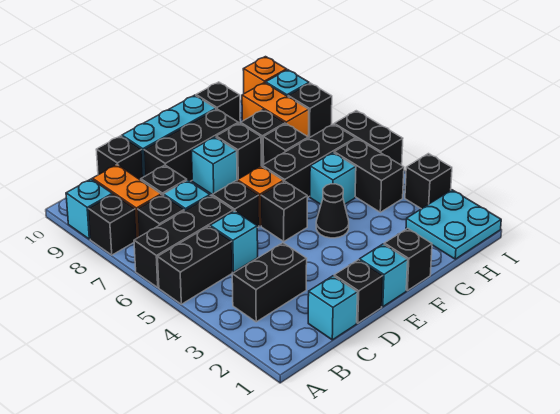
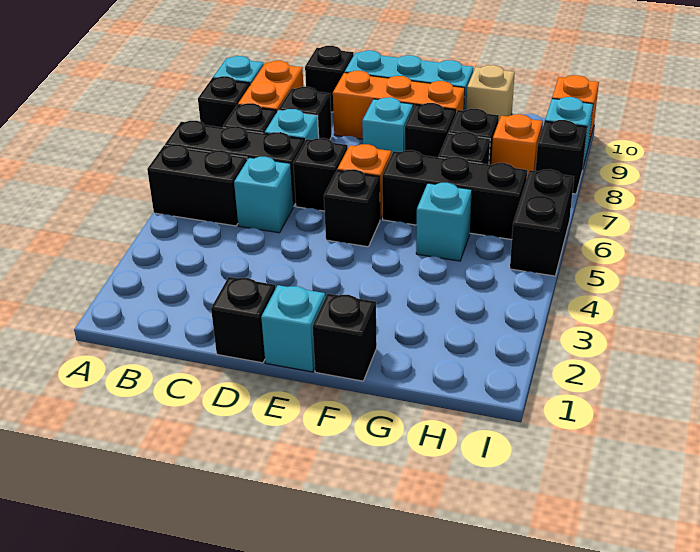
black 1x2 brick [232,243,307,322] -> none
cyan 1x1 brick [308,276,358,340] -> none
black 1x3 brick [144,109,238,181] -> orange 1x3 brick [333,71,465,139]
black 1x1 cone [316,184,349,238] -> none
black 1x1 brick [196,82,240,123] -> tan 1x1 brick [466,65,515,122]
cyan 2x2 plate [406,190,501,259] -> none
black 1x2 brick [334,138,404,212] -> none
orange 1x2 brick [242,82,309,137] -> orange 1x1 brick [491,114,543,177]
black 1x1 brick [405,154,452,209] -> none

